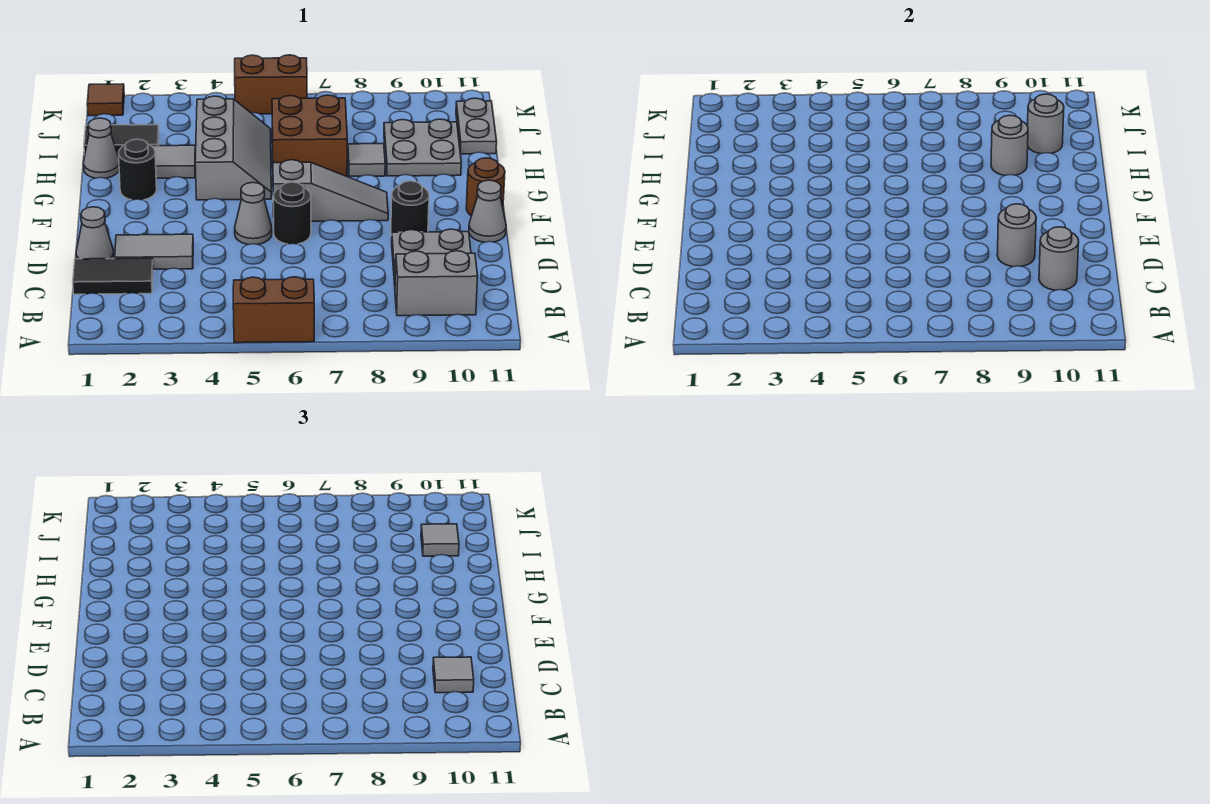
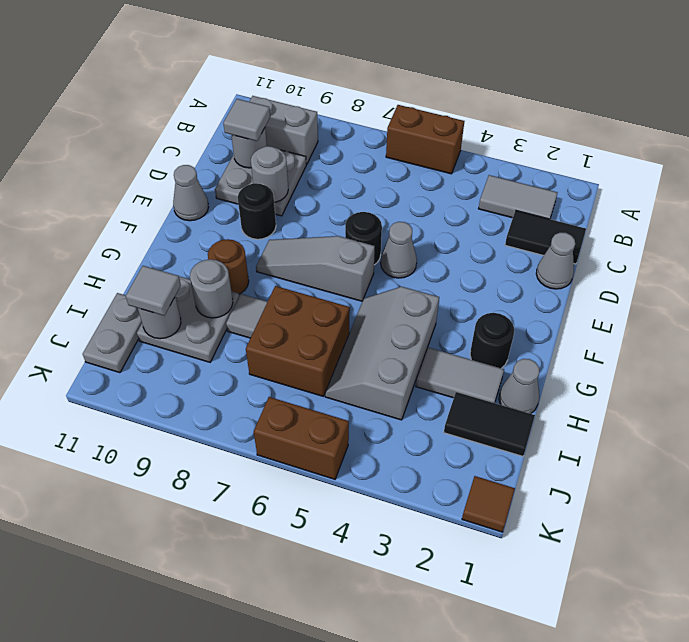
grey 1x2 tile [115,234,193,269] -> grey 1x2 tile moved to [479,175,557,219]
brown 1x1 round brick [466,158,505,216] -> brown 1x1 round brick moved to [208,239,249,294]

